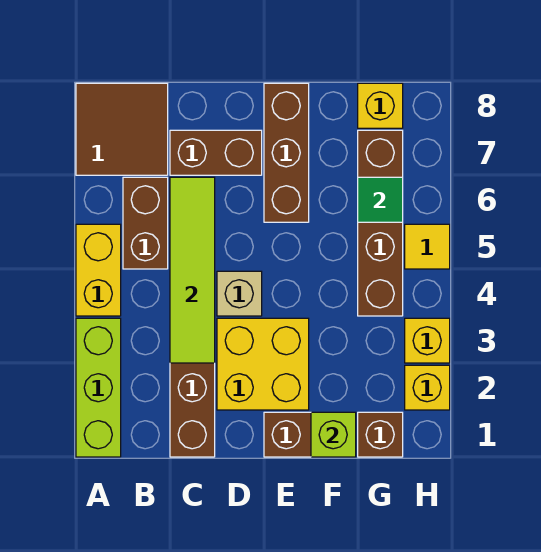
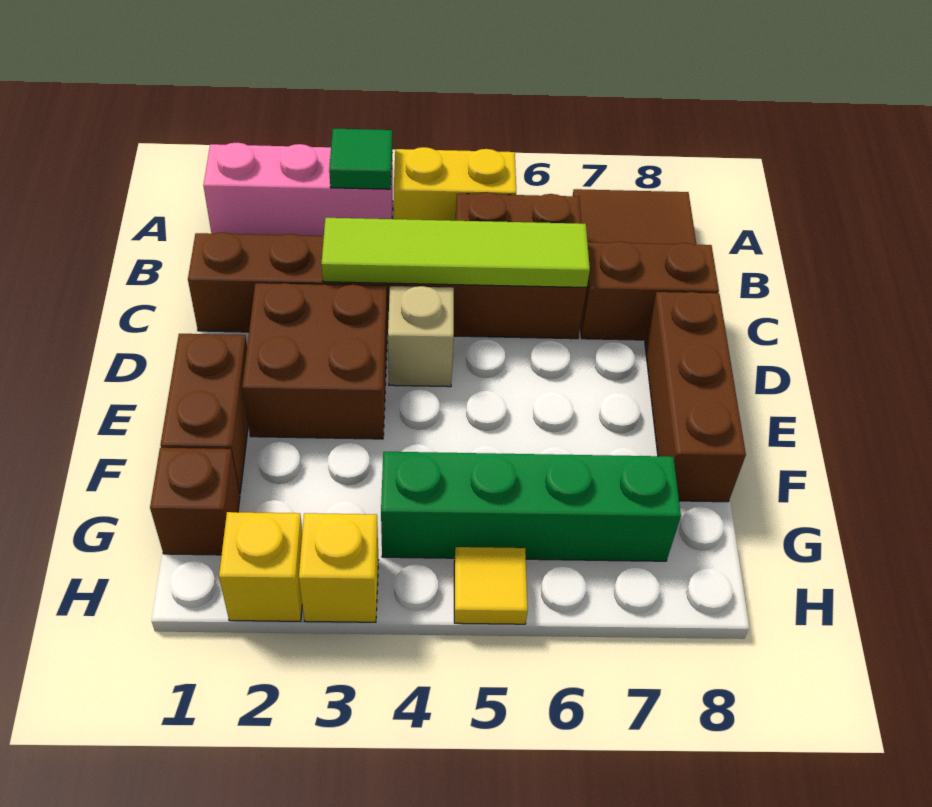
lime 1x3 brick [76,318,121,457] -> pink 1x3 brick [203,143,393,236]
brown 1x2 brick [170,130,262,175] -> brown 1x2 brick turned to [580,242,719,340]
yellow 2x2 brick [217,318,309,410] -> brown 2x2 brick [242,283,387,439]
brown 1x3 brick [264,83,309,222] -> brown 1x3 brick turned to [645,292,746,502]
lime 1x1 brick [311,412,356,457] -> none
brown 1x4 brick [358,130,403,316] -> green 1x4 brick [381,452,681,561]
green 1x1 tile [358,177,403,222] -> green 1x1 tile moved to [329,129,392,189]
yellow 1x1 brick [358,83,403,128] -> none

